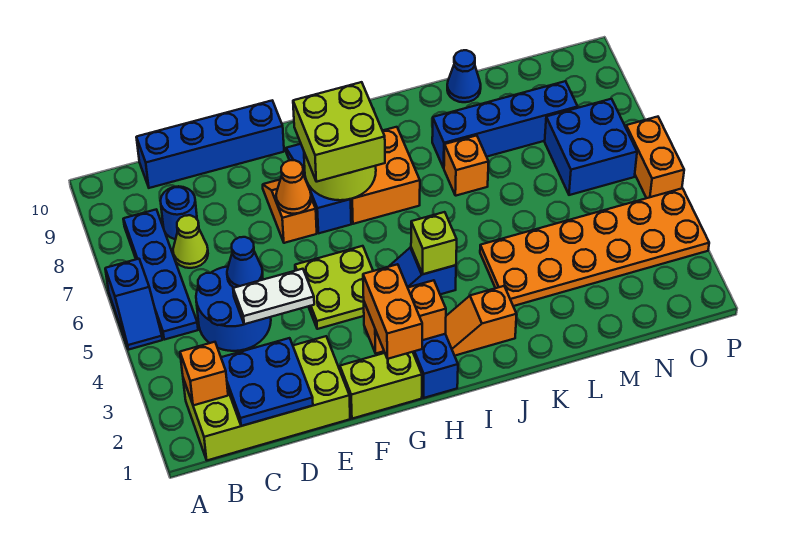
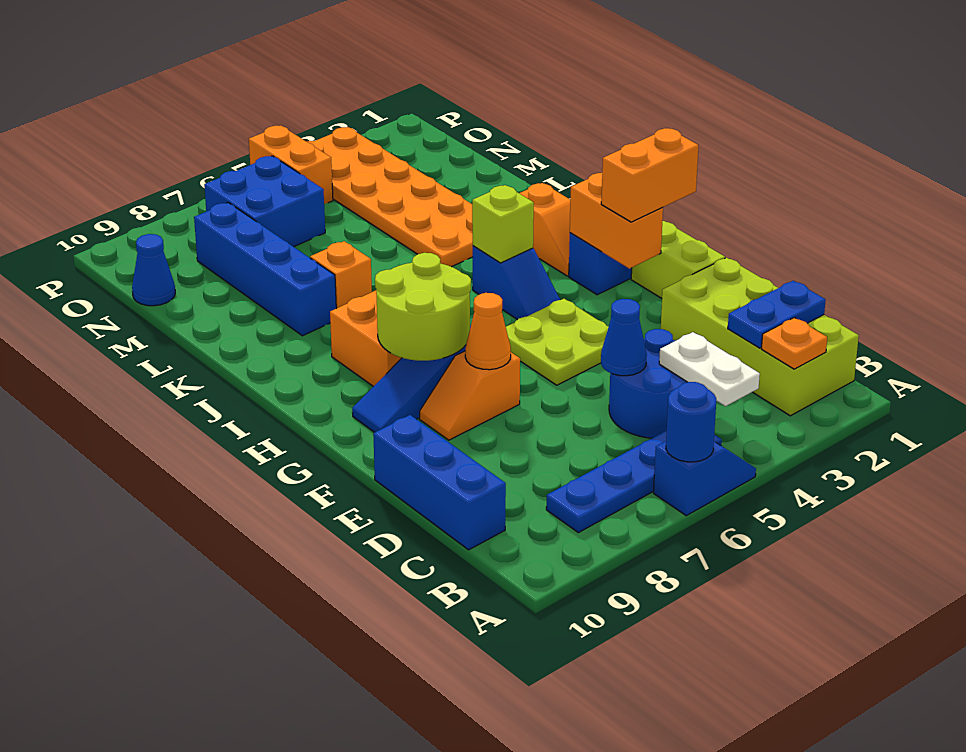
orange 1x1 brick [180,342,228,405] -> orange 1x1 plate [761,318,827,369]
blue 2x2 plate [221,338,313,426] -> blue 1x2 plate [728,281,826,348]
lime 1x1 cone [173,215,208,268] -> none
blue 1x1 round brick [160,186,197,239] -> blue 1x1 round brick moved to [666,382,716,462]
blue 1x4 brick [136,101,284,188] -> blue 1x3 brick [373,415,506,550]
white 1x2 plate [233,269,314,324] -> white 1x2 plate moved to [659,332,760,406]
lime 2x2 brick [293,82,385,182] -> none
blue 1x1 cone [447,50,481,102] -> blue 1x1 cone moved to [132,234,175,306]
orange 1x2 brick [626,117,684,198] -> orange 1x2 brick turned to [249,126,333,204]

